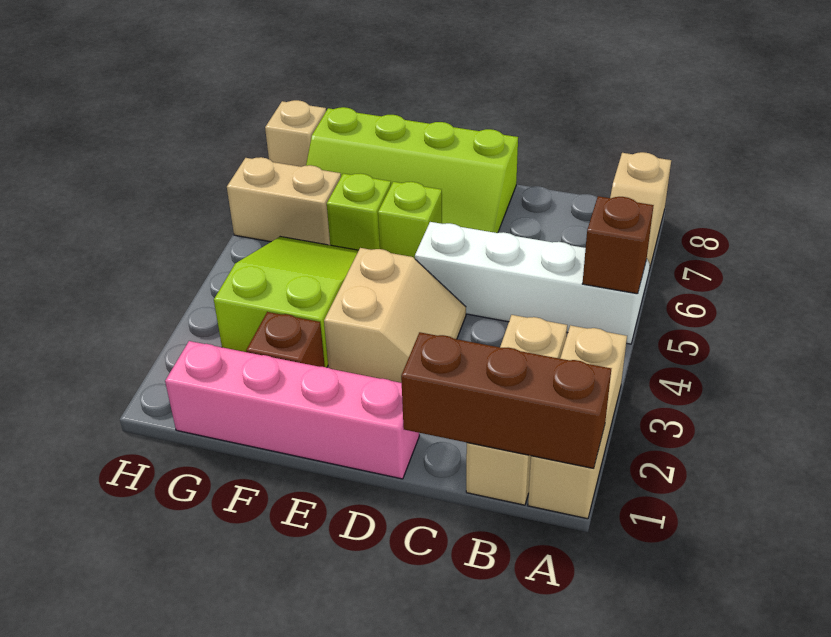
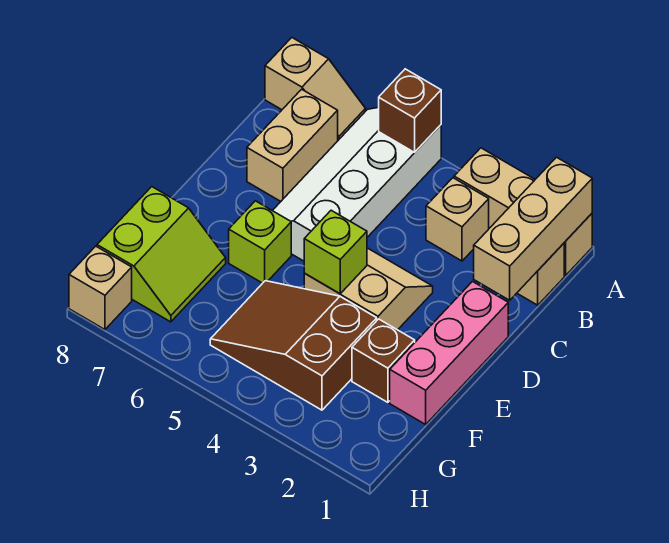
brown 1x3 brick [401,332,611,468] -> tan 1x3 brick [474,157,592,300]
pink 1x4 brick [165,341,420,479] -> pink 1x3 brick [390,282,508,424]
lime 2x4 slope [306,107,518,233] -> lime 2x2 slope [97,187,226,322]
lime 2x3 slope [214,237,359,367] -> brown 2x3 slope [210,281,377,410]
lime 1x1 brick [327,173,391,250] -> lime 1x1 brick moved to [304,210,367,294]
tan 1x2 brick [227,157,341,245] -> tan 1x2 brick moved to [247,89,338,201]

